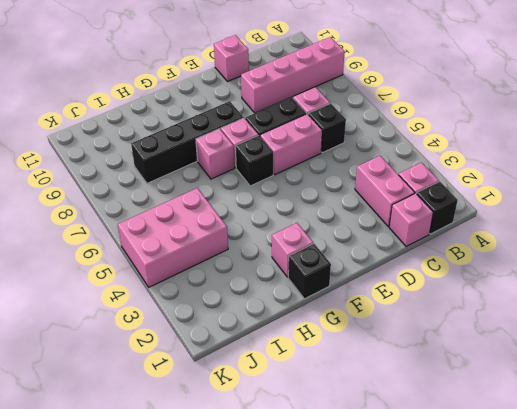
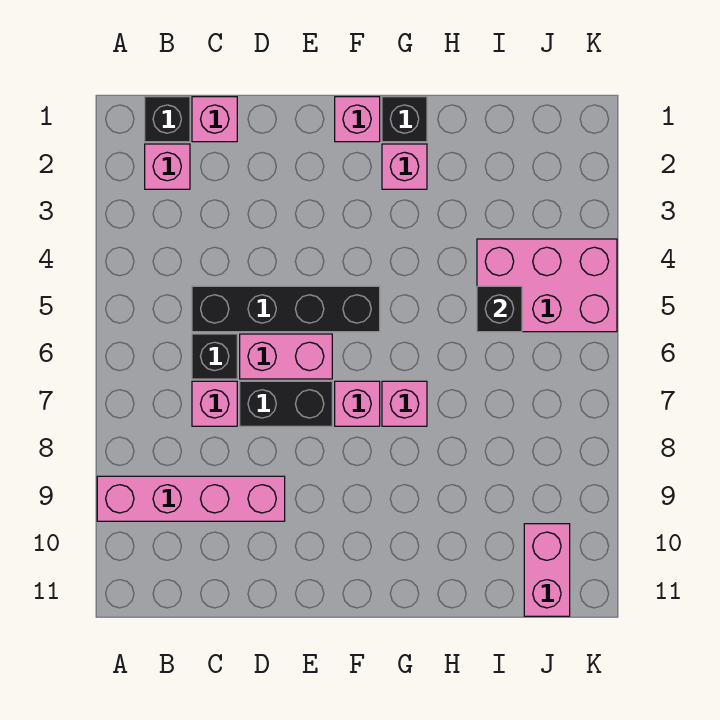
pink 1x2 brick [355,156,415,226] -> pink 1x2 brick moved to [524,524,570,616]
pink 1x1 brick [214,35,249,82] -> pink 1x1 brick moved to [335,97,380,142]
black 1x1 brick [235,135,273,186] -> black 1x1 brick moved to [477,286,522,332]
black 1x4 brick [131,101,244,183] -> black 1x4 brick moved to [192,286,380,332]

